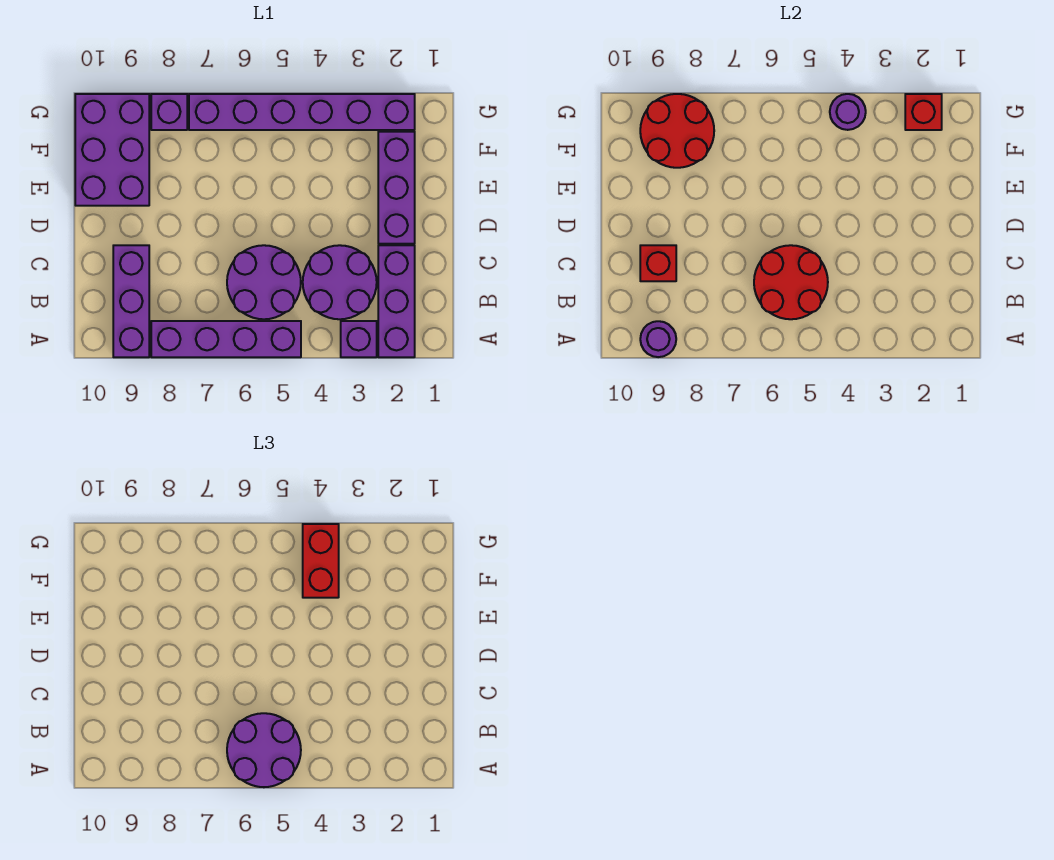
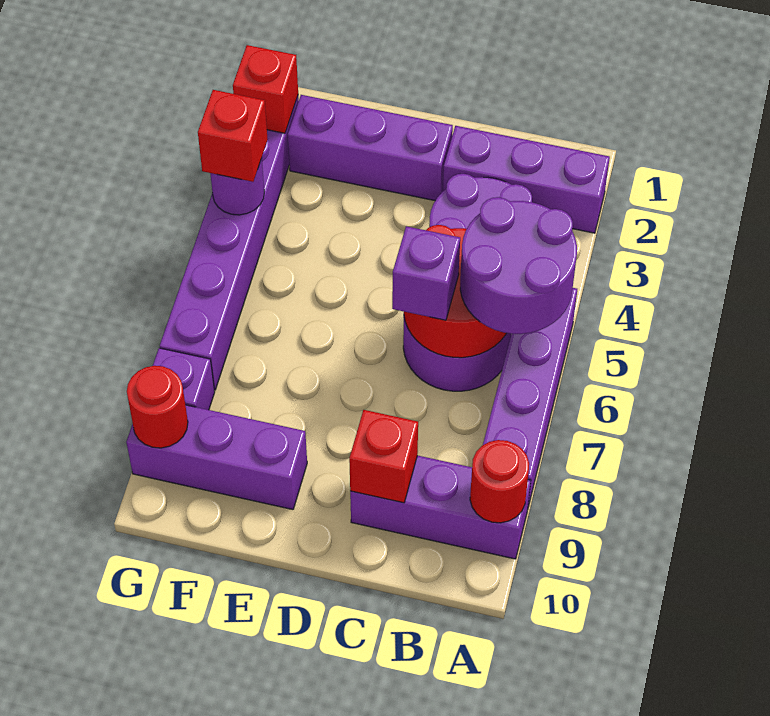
purple 1x1 brick [341,321,377,357] -> purple 1x1 brick moved to [392,226,460,320]
purple 1x1 round brick [640,321,676,357] -> red 1x1 round brick [470,440,529,523]
purple 2x3 brick [75,94,149,206] -> purple 1x3 brick [126,405,307,510]
red 1x2 brick [303,524,339,598] -> red 1x1 brick [198,90,268,182]
red 2x2 round brick [640,94,714,168] -> red 1x1 round brick [127,366,188,448]

